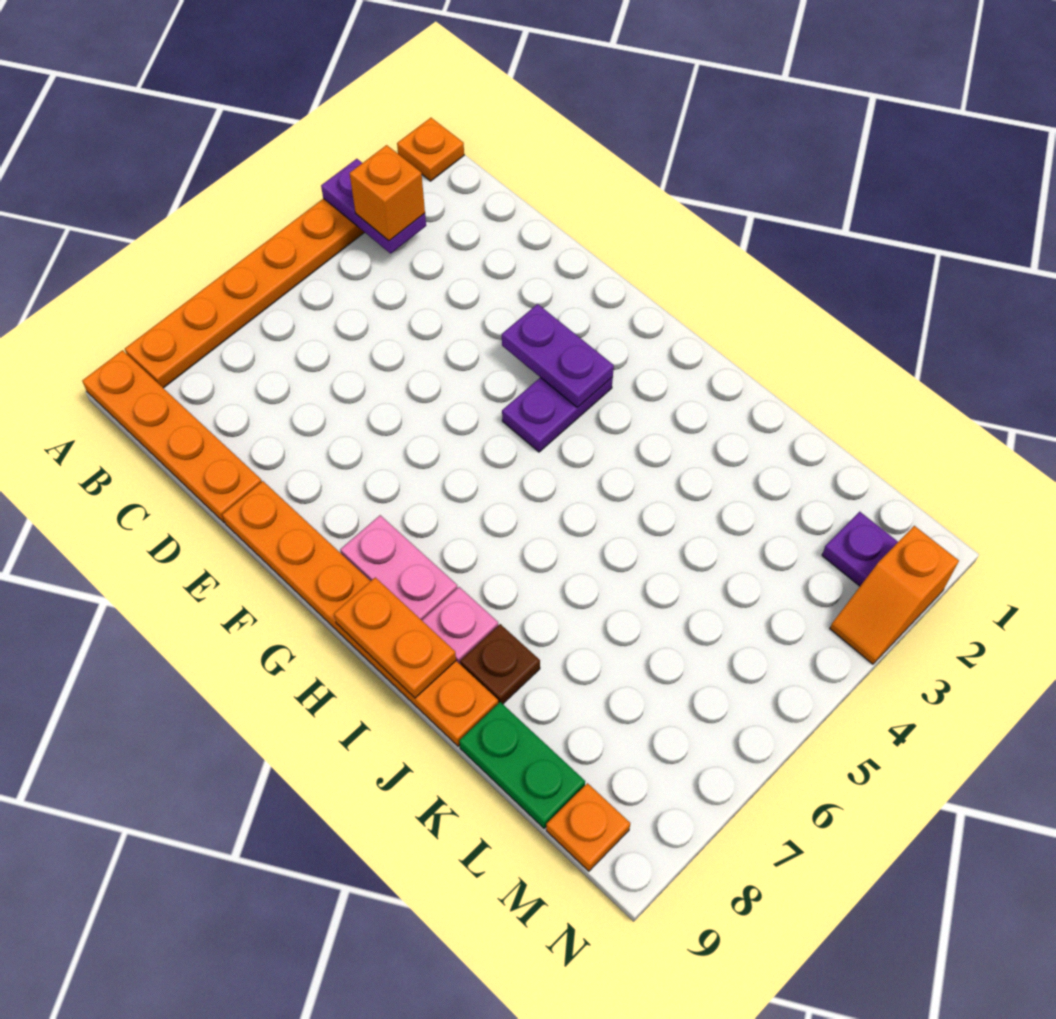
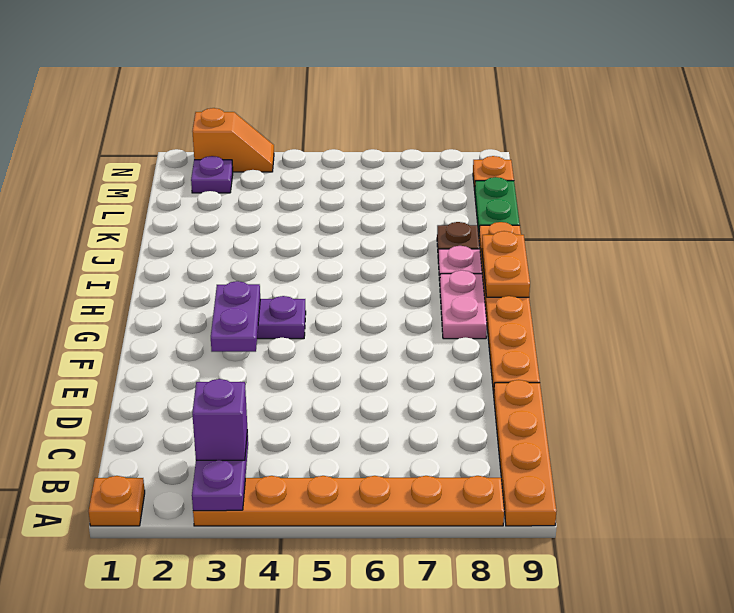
orange 1x1 brick [349,145,425,241] -> purple 1x1 brick [192,379,247,460]

